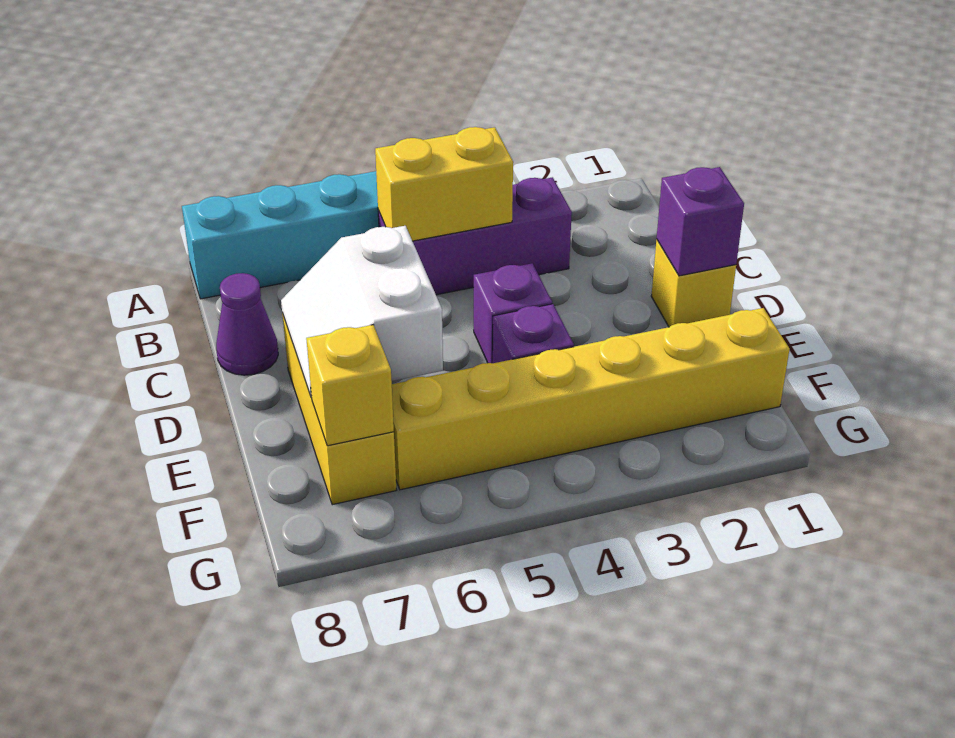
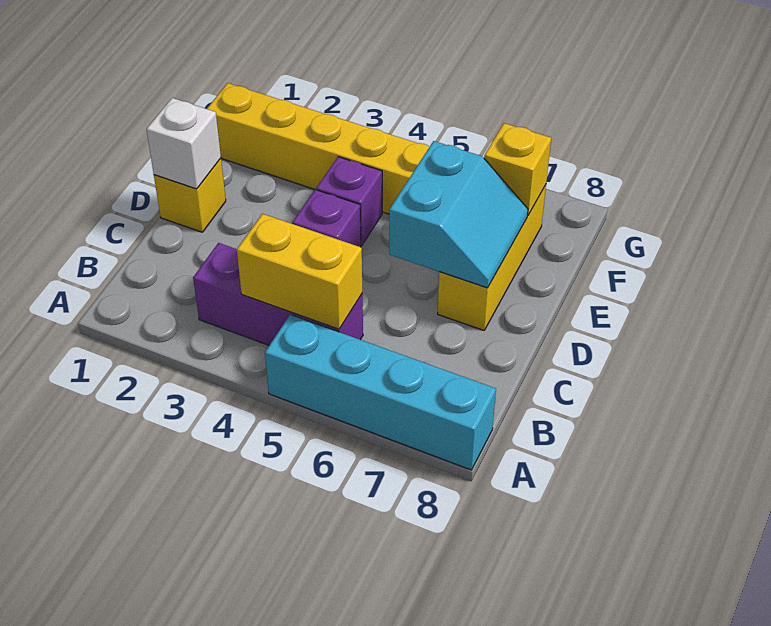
purple 1x1 cone [216,273,278,375] -> none
purple 1x1 brick [657,167,744,276] -> white 1x1 brick [146,98,221,189]
white 2x2 slope [281,226,443,398] -> cyan 2x2 slope [389,141,528,288]

